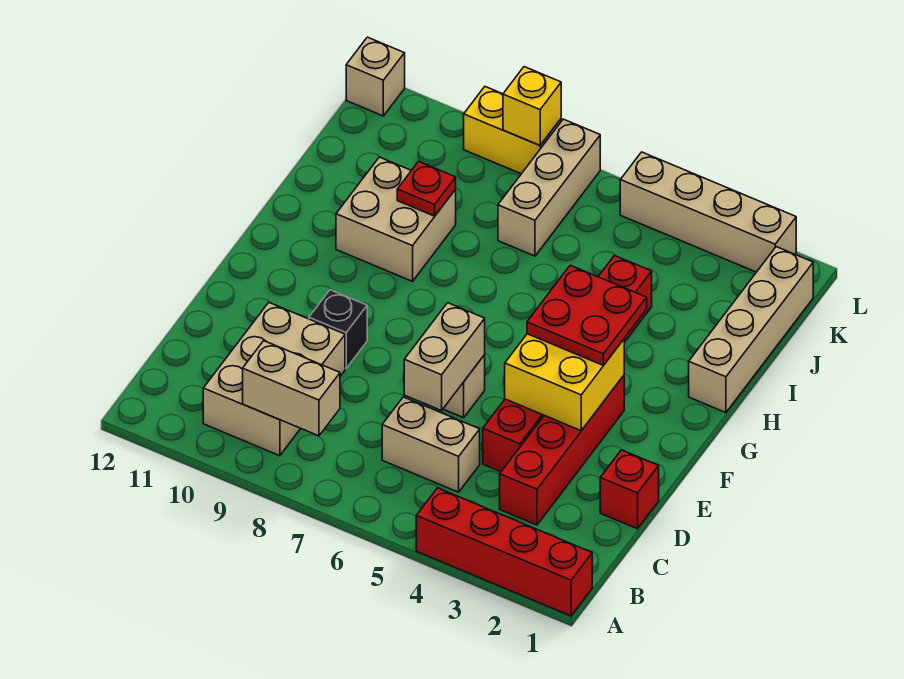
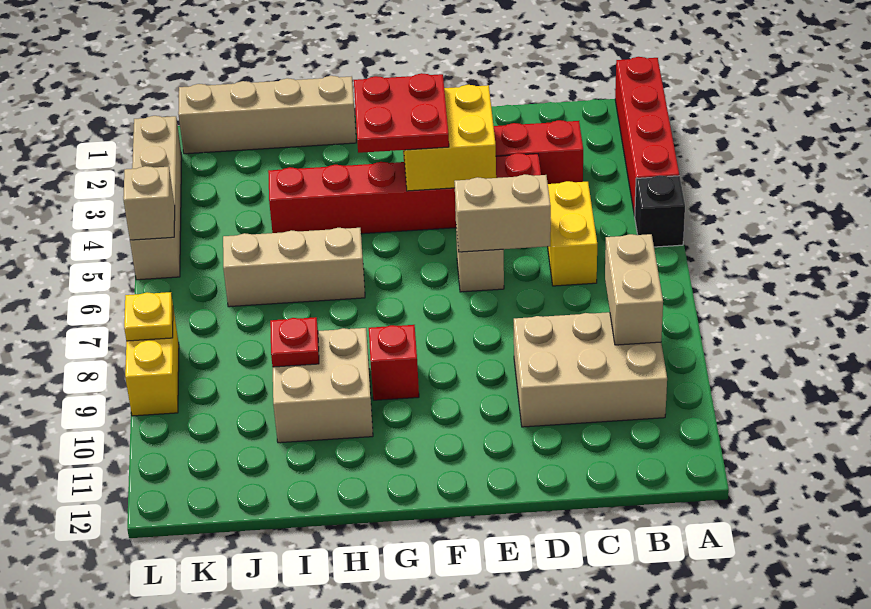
tan 1x2 brick [382,397,480,492] -> yellow 1x2 brick [548,181,597,286]
red 1x1 brick [600,450,659,529] -> red 1x1 brick moved to [369,325,419,400]
black 1x1 brick [309,290,367,368] -> black 1x1 brick moved to [635,175,685,247]
tan 1x3 brick [498,119,600,256] -> tan 1x3 brick moved to [223,228,365,307]
yellow 1x1 brick [503,67,561,145] -> yellow 1x1 plate [124,292,173,341]
tan 1x1 brick [346,37,405,116] -> tan 1x1 brick moved to [123,166,175,240]

